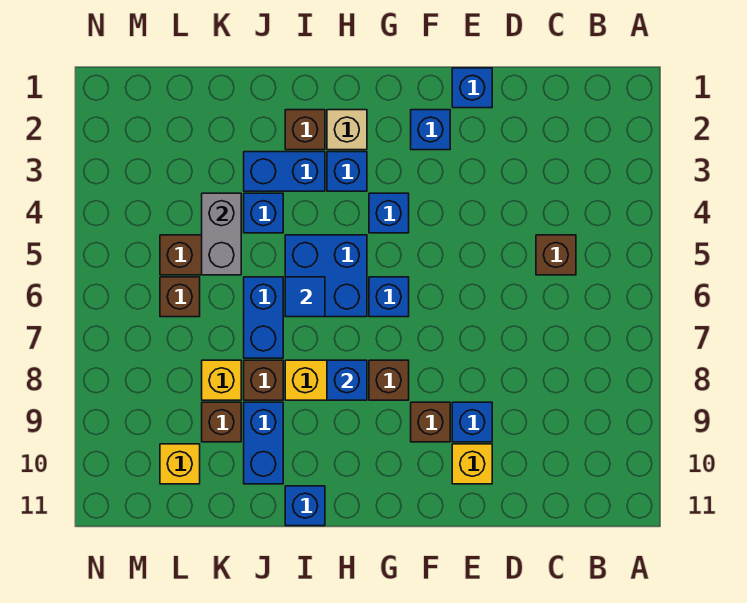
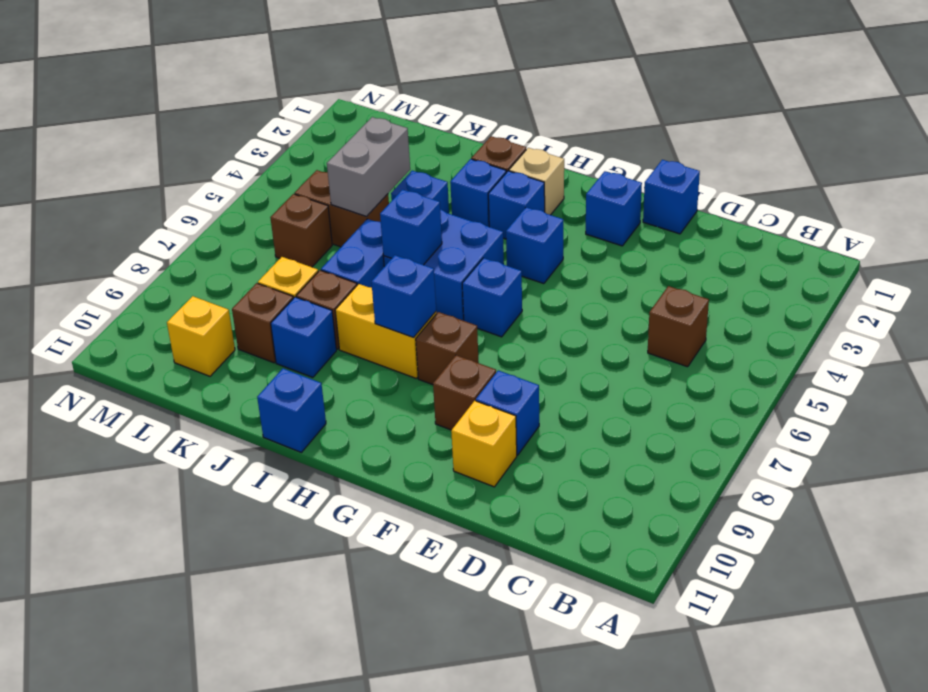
blue 1x2 brick [244,152,325,191] -> blue 1x1 brick [450,159,506,227]
blue 1x1 tile [285,277,325,317] -> blue 1x1 brick [380,190,442,265]
blue 1x2 brick [244,402,283,484] -> blue 1x1 brick [271,297,336,377]

